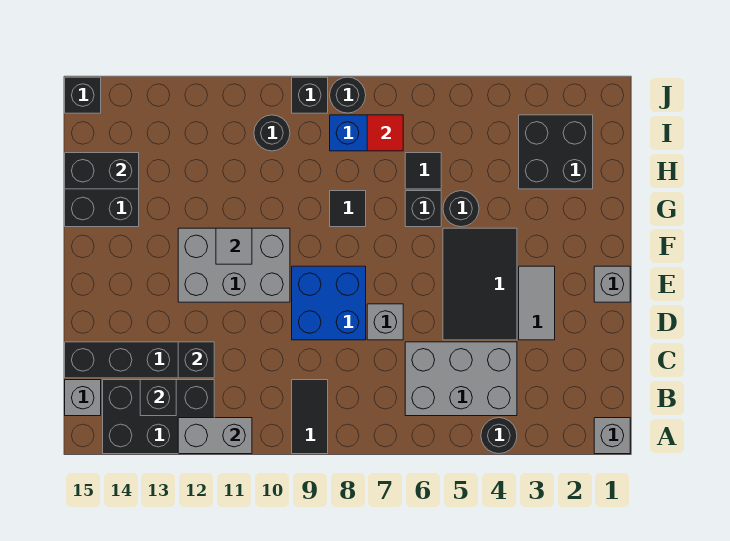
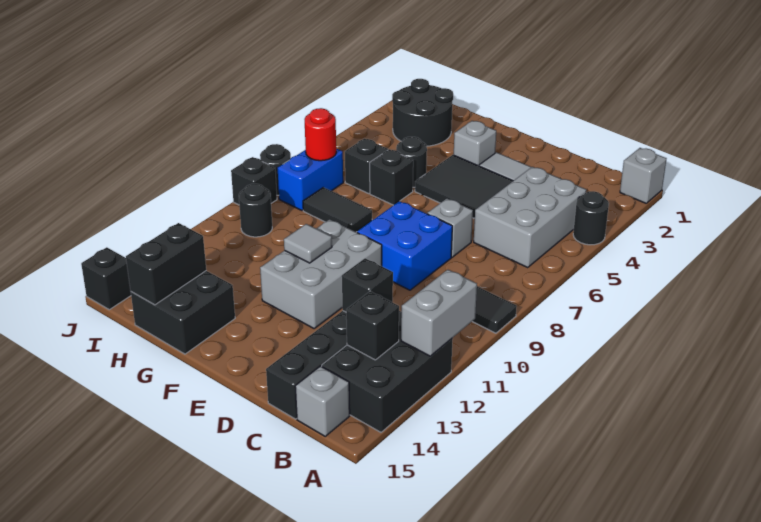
grey 1x1 brick [594,266,630,302] -> grey 1x1 brick moved to [454,121,496,166]
black 1x1 tile [330,191,366,227] -> black 1x2 tile [303,187,372,232]
black 2x2 brick [519,115,593,189] -> black 2x2 round brick [392,79,453,146]
black 1x1 tile [405,153,441,189] -> black 1x1 brick [345,139,388,193]
red 1x1 tile [367,115,403,151] -> red 1x1 round brick [305,108,336,161]

